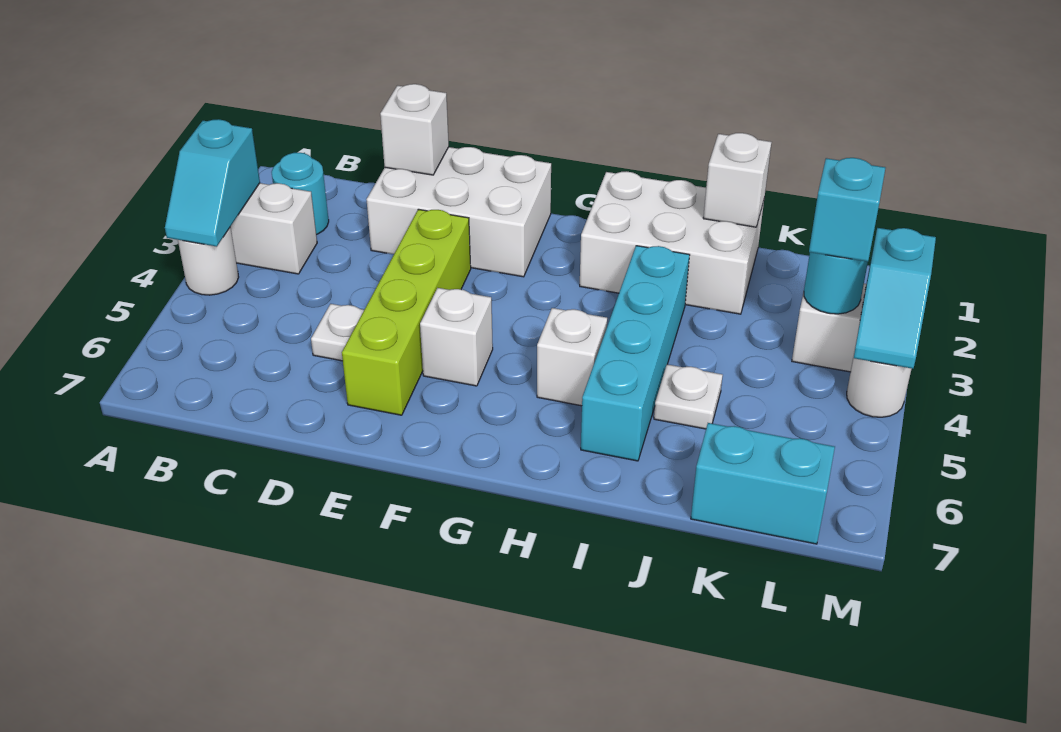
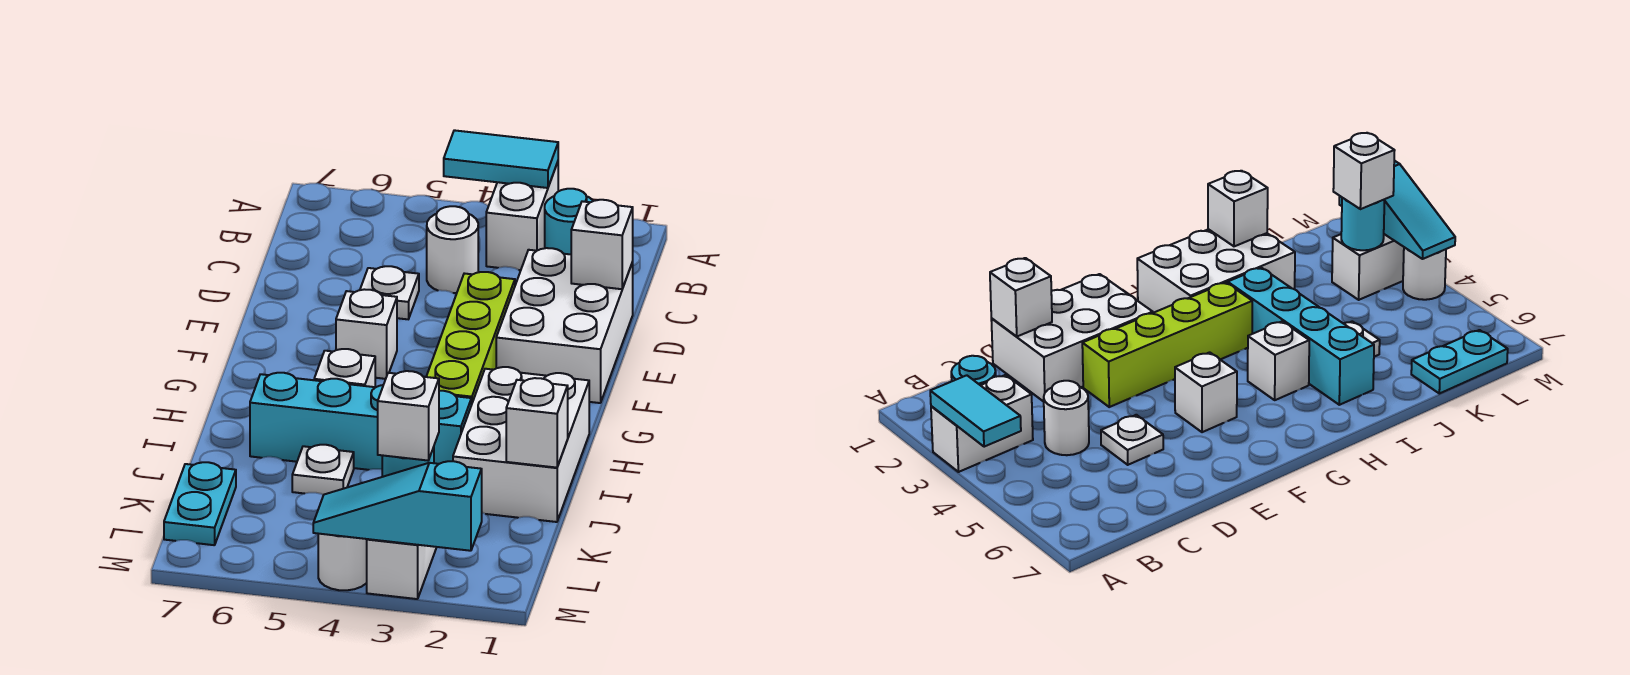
cyan 1x2 slope [165,119,260,247] -> cyan 1x2 tile [444,130,558,188]
white 1x1 round brick [178,227,239,295] -> white 1x1 round brick moved to [427,206,478,293]
lime 1x4 brick [342,209,471,415] -> lime 1x4 brick turned to [426,272,515,405]
cyan 1x2 brick [691,423,835,544] -> cyan 1x2 plate [164,462,236,545]
cyan 1x1 brick [809,158,885,262] -> white 1x1 brick [378,371,439,461]
cyan 1x2 slope [854,228,936,369] -> cyan 1x3 slope [313,461,482,551]

